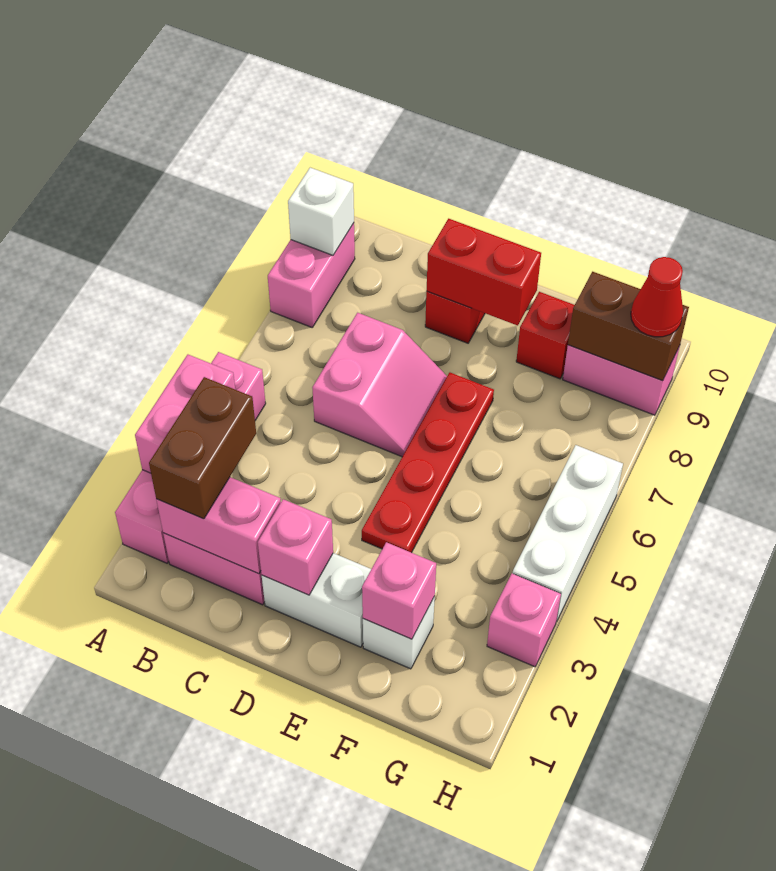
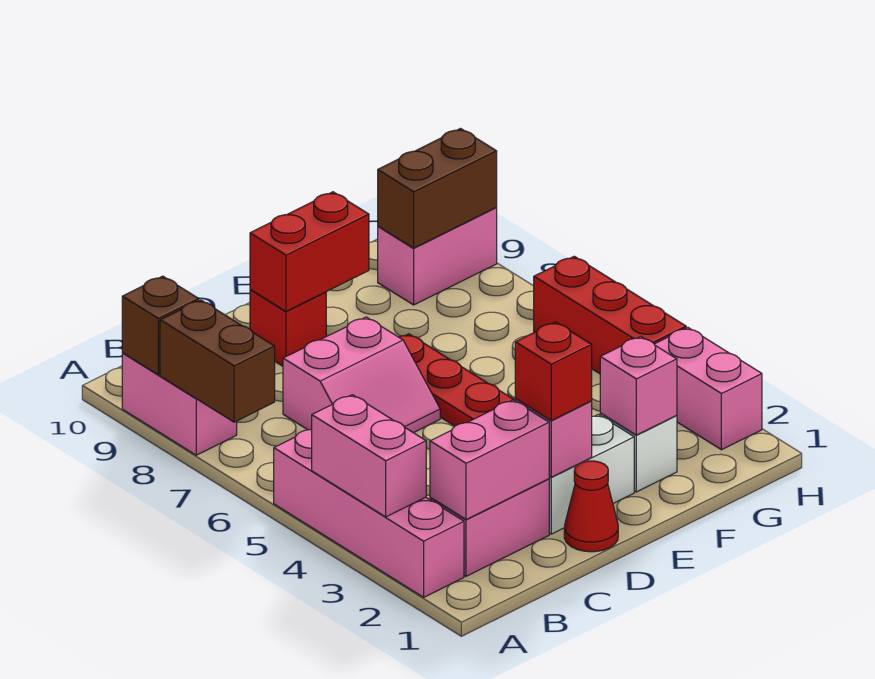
white 1x1 brick [288,168,354,255] -> brown 1x1 brick [122,276,199,375]
brown 1x2 brick [149,377,256,519] -> brown 1x2 brick moved to [160,300,275,422]
pink 2x2 slope [312,313,447,457] -> pink 2x2 slope turned to [283,317,440,433]
red 1x1 brick [516,292,574,379] -> red 1x1 brick moved to [515,322,592,420]
pink 1x1 brick [487,574,561,667] -> pink 1x2 brick [655,328,762,450]
white 1x3 brick [512,445,623,622] -> red 1x3 brick [534,256,686,374]
red 1x1 cone [631,257,683,337] -> red 1x1 cone moved to [564,461,618,552]

